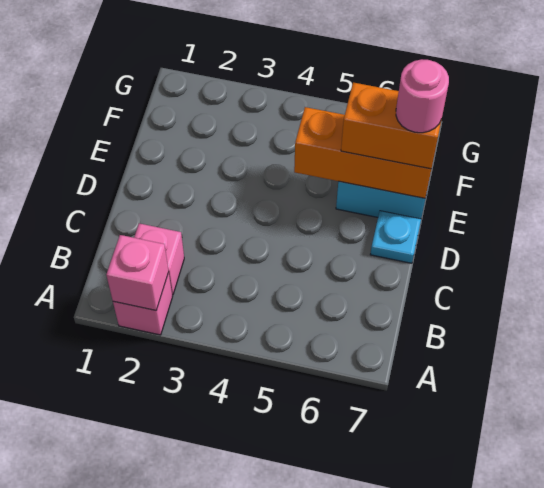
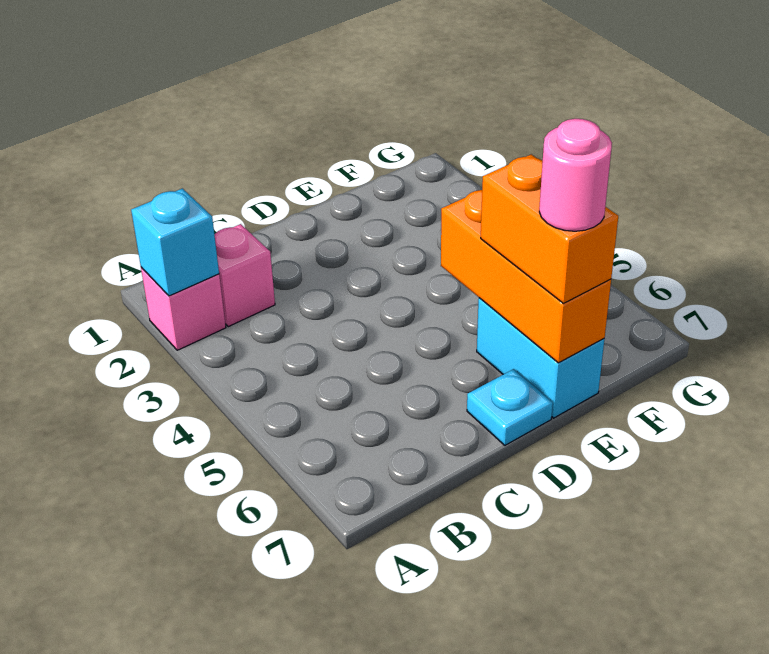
pink 1x1 brick [106,235,169,310] -> cyan 1x1 brick [131,188,219,296]

